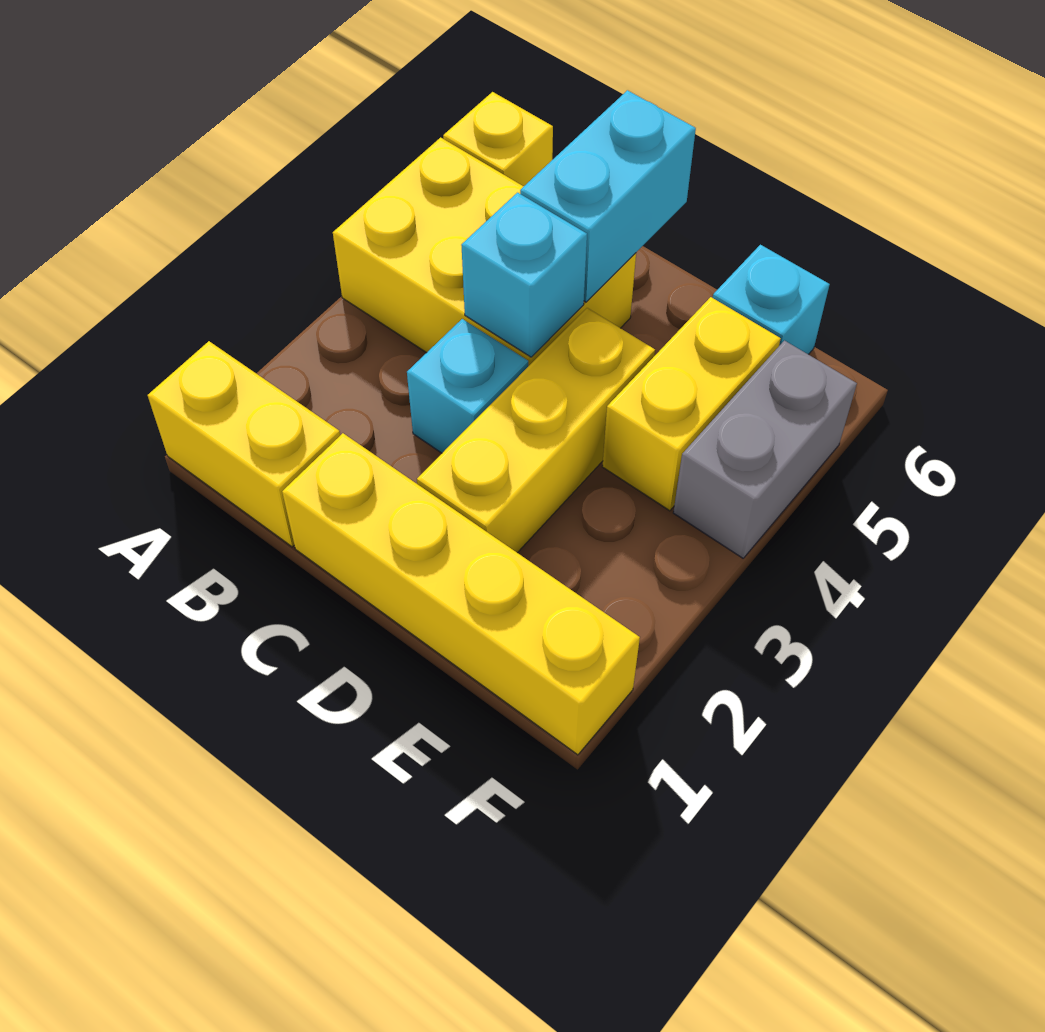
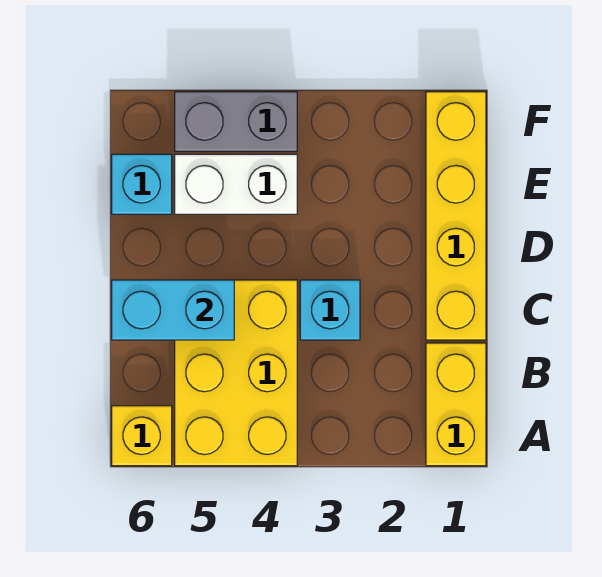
cyan 1x1 brick [461,193,587,357] -> none
yellow 1x3 brick [417,308,655,553] -> none
yellow 1x2 brick [602,297,781,511] -> white 1x2 brick [175,154,297,214]

